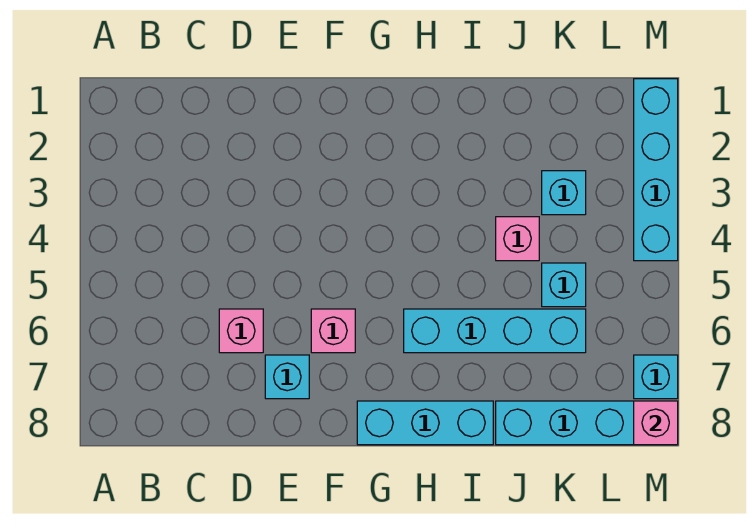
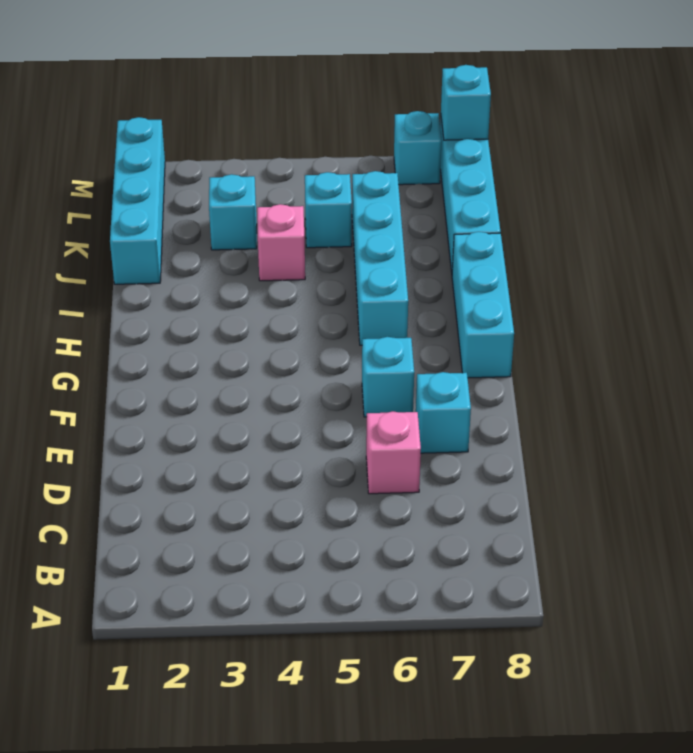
pink 1x1 brick [311,309,355,353] -> cyan 1x1 brick [362,337,414,417]
cyan 1x4 brick [634,79,678,261] -> cyan 1x4 brick turned to [110,117,165,284]
pink 1x1 brick [634,401,678,445] -> cyan 1x1 brick [441,65,491,140]

